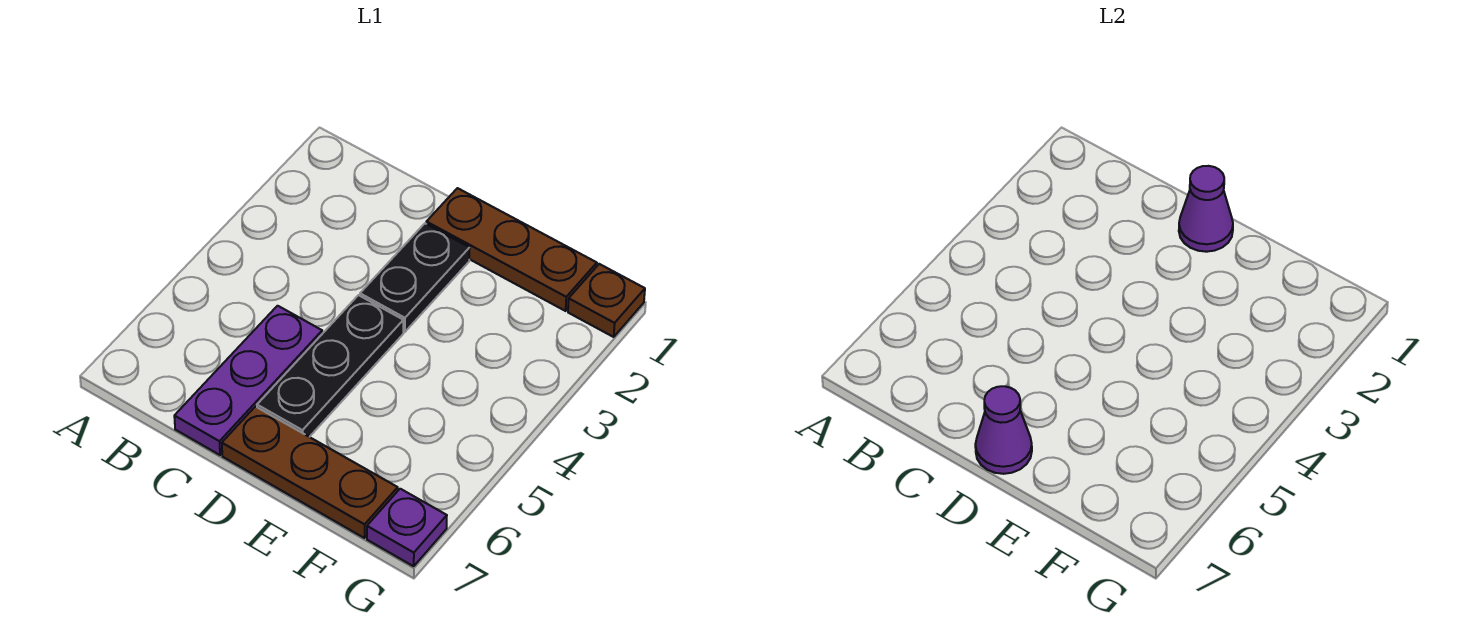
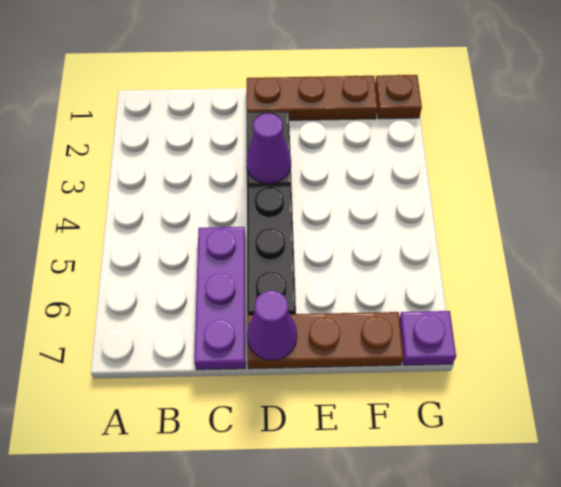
purple 1x1 cone [1179,166,1233,252] -> purple 1x1 cone moved to [246,113,291,184]

